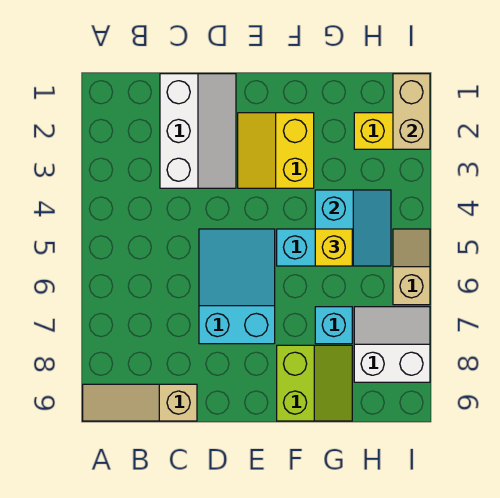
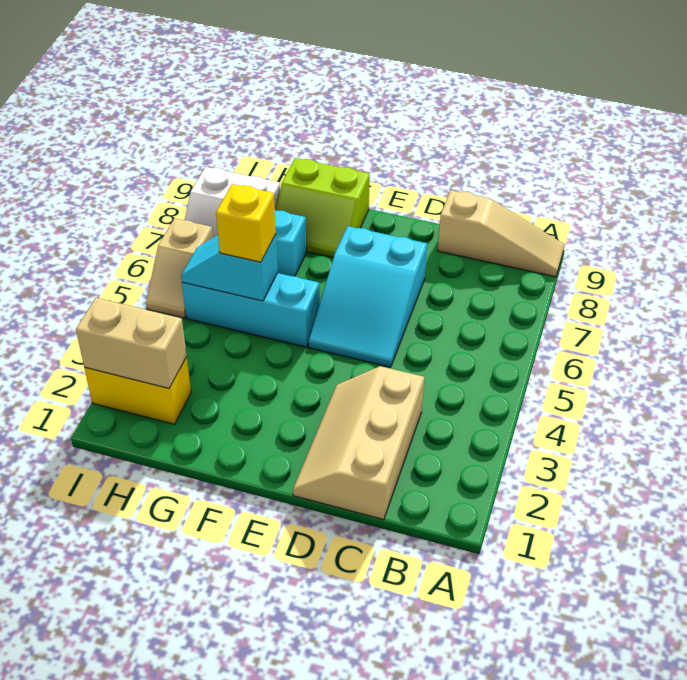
white 2x3 slope [160,74,236,188] -> tan 2x3 slope [293,366,424,520]
yellow 2x2 slope [238,113,314,188] -> none
lime 2x2 slope [277,345,352,421] -> lime 2x2 slope turned to [276,158,370,258]
cyan 2x2 slope [315,190,391,266] -> cyan 1x2 slope [181,234,277,301]
tan 1x2 brick [393,74,430,149] -> tan 1x2 brick turned to [76,298,187,388]

